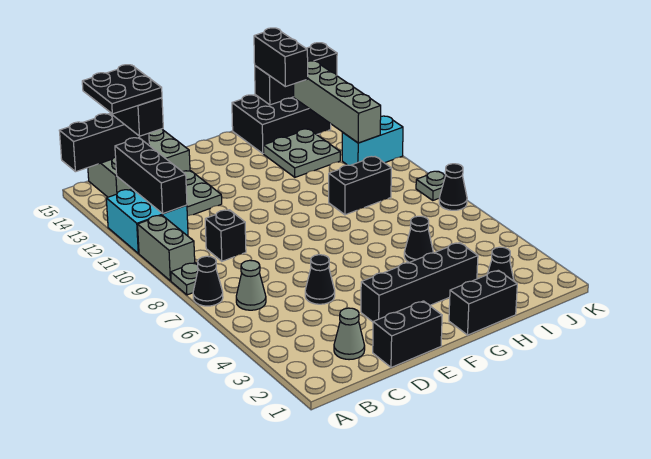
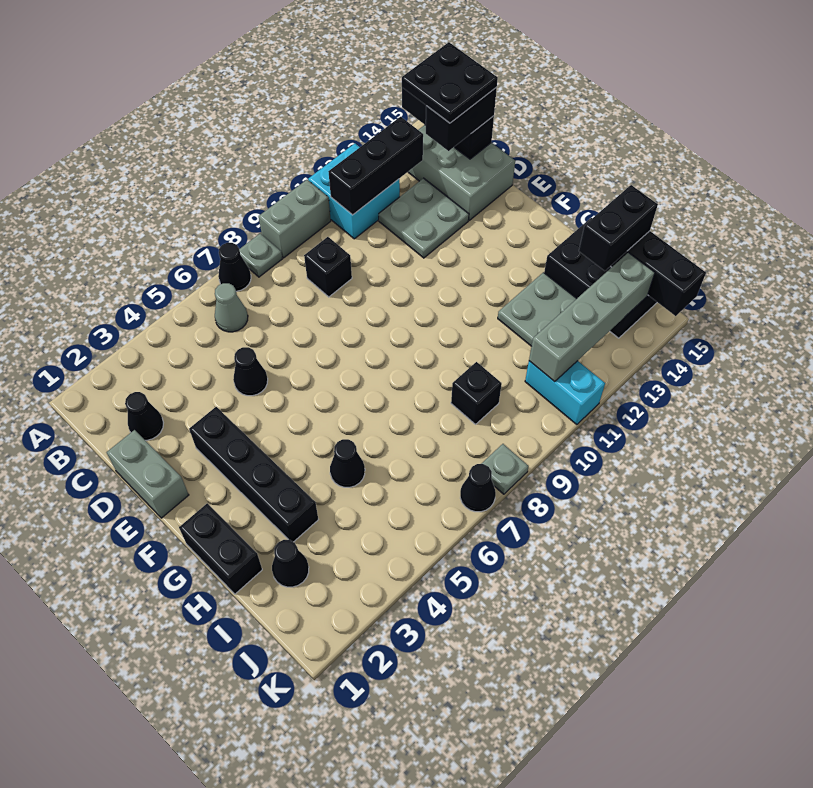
grey 1x1 cone [334,308,365,360] -> black 1x1 cone [125,392,163,440]
black 1x2 brick [373,301,442,367] -> grey 1x2 brick [107,430,189,518]
black 1x2 brick [329,156,391,215] -> black 1x1 brick [451,362,502,424]

